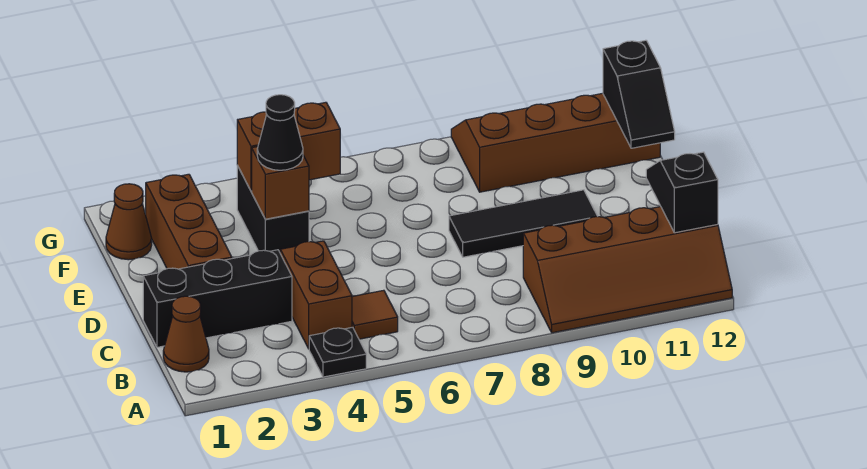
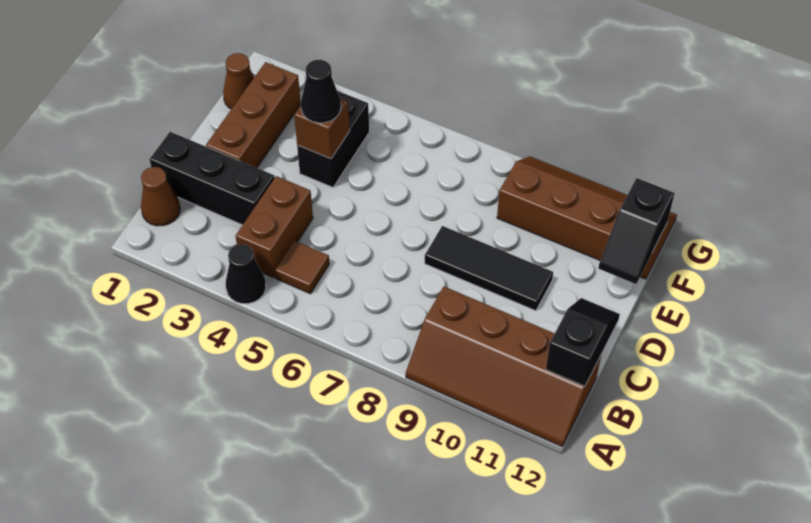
black 1x1 plate [309,327,366,377] -> black 1x1 cone [226,244,266,304]
brown 1x2 brick [237,102,340,191] -> none

